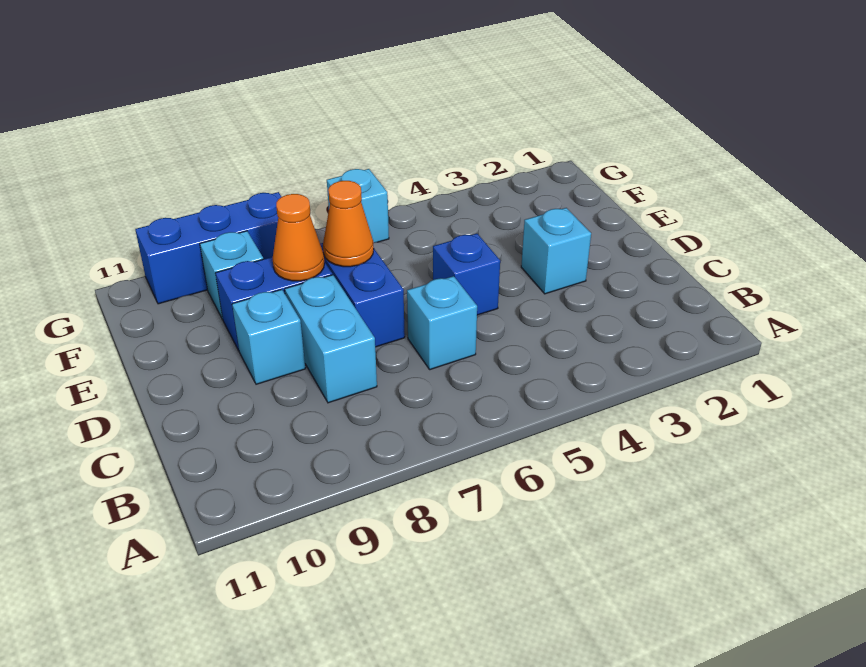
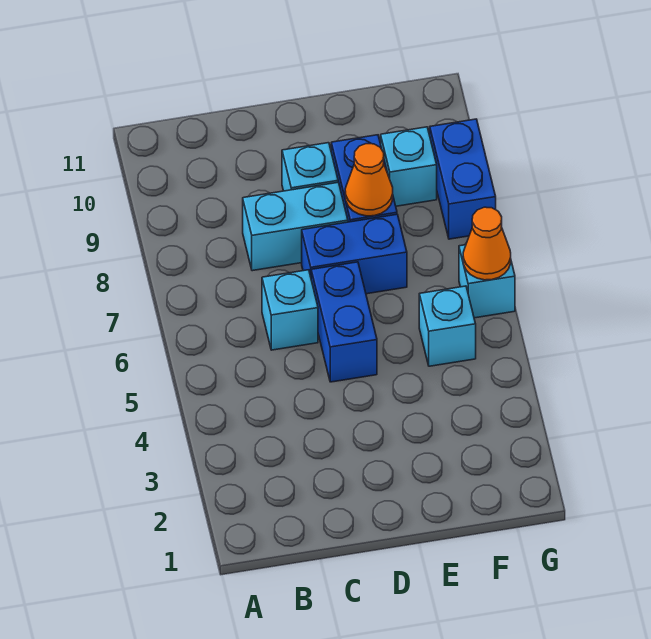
cyan 1x1 brick [521,208,591,294] -> cyan 1x1 brick moved to [419,286,476,366]
blue 1x1 brick [433,234,500,315] -> blue 1x2 brick [311,262,377,382]
orange 1x1 cone [323,181,374,267] -> orange 1x1 cone moved to [463,207,511,280]
blue 1x3 brick [135,192,281,304] -> blue 1x2 brick [430,119,496,239]

